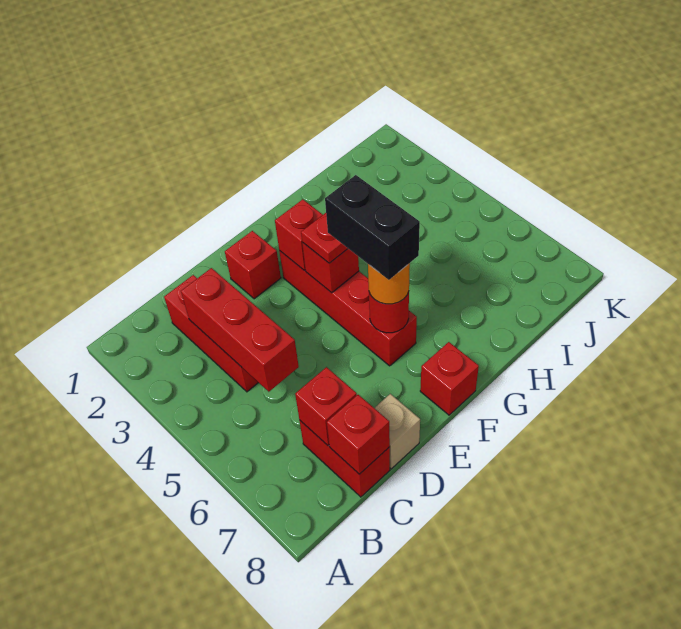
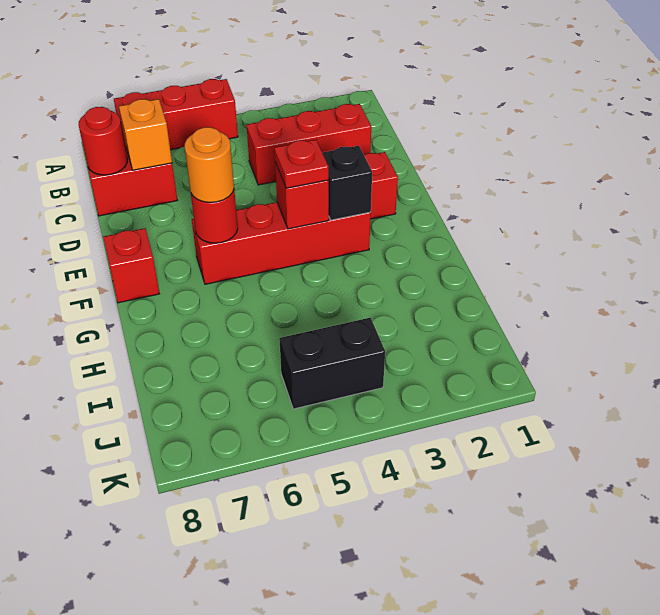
red 1x3 brick [181,268,299,392] -> red 1x3 brick moved to [114,79,238,150]
red 1x1 brick [295,367,357,446] -> orange 1x1 brick [119,99,172,170]
red 1x1 brick [327,395,390,474] -> red 1x1 round brick [79,107,127,175]
tan 1x1 brick [375,394,420,469] -> none
red 1x1 brick [275,199,323,270] -> black 1x1 brick [322,146,372,220]
black 1x2 brick [325,175,420,280] -> black 1x2 brick moved to [279,318,385,409]

